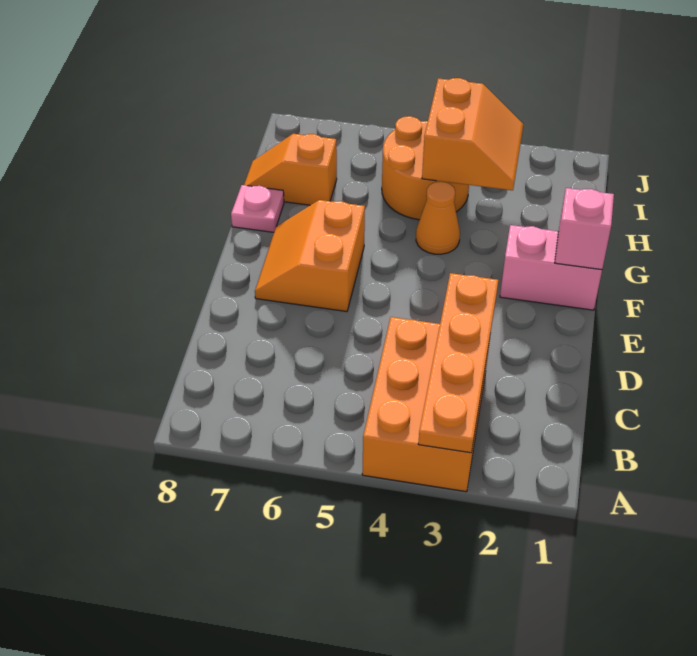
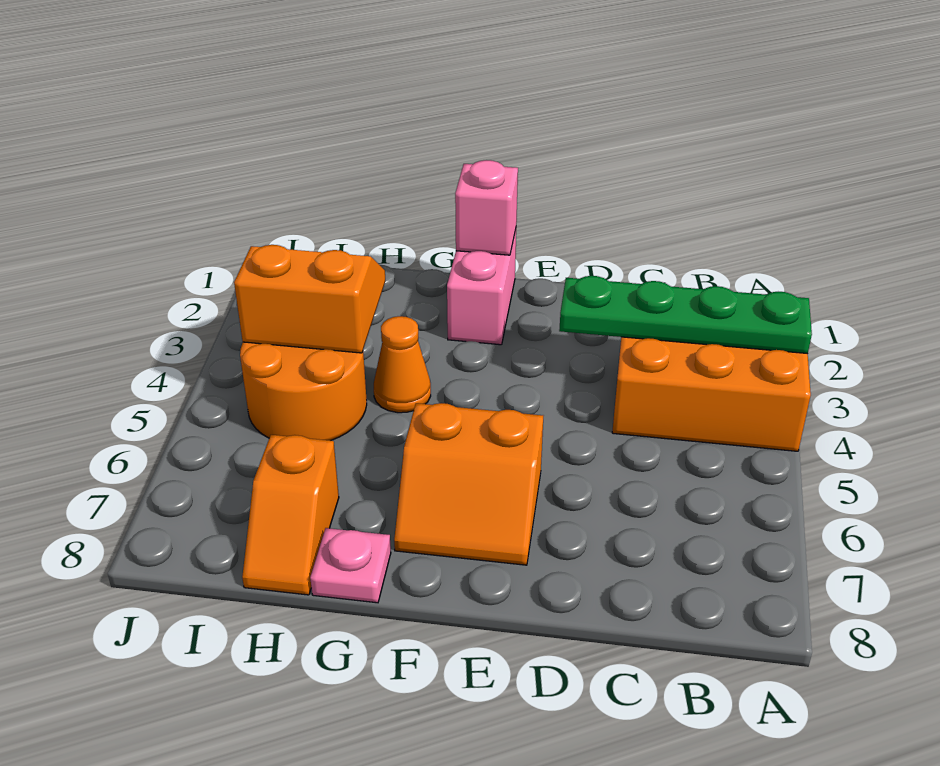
orange 1x4 plate [418,273,498,453] -> green 1x4 plate [559,276,812,354]

